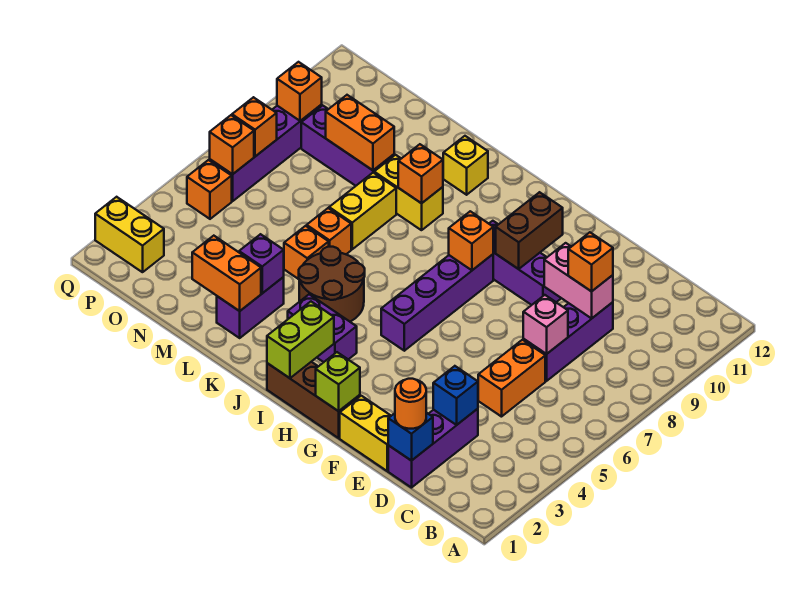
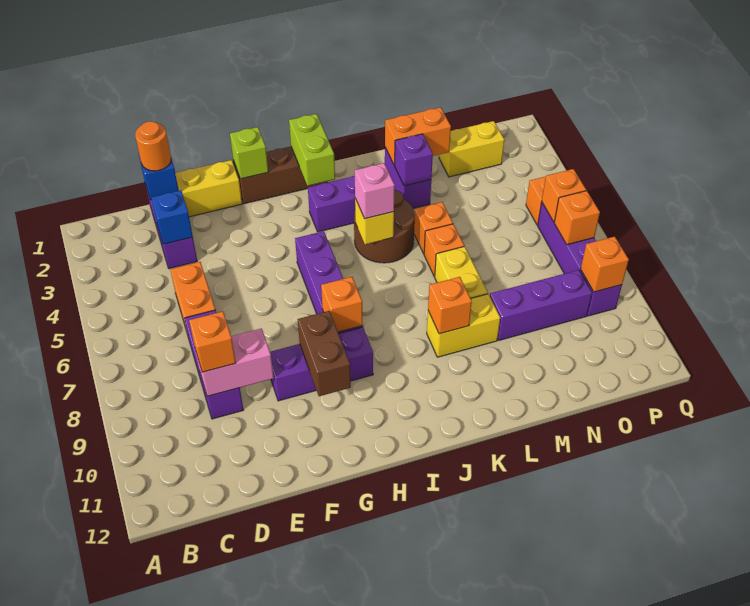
pink 1x1 brick [523,295,568,354] -> pink 1x1 brick moved to [355,163,395,219]
yellow 1x1 brick [443,136,488,195] -> yellow 1x1 brick moved to [355,198,394,244]
orange 1x2 brick [326,95,394,170] -> none
yellow 1x2 brick [95,197,164,272] -> yellow 1x2 brick moved to [439,121,504,177]

